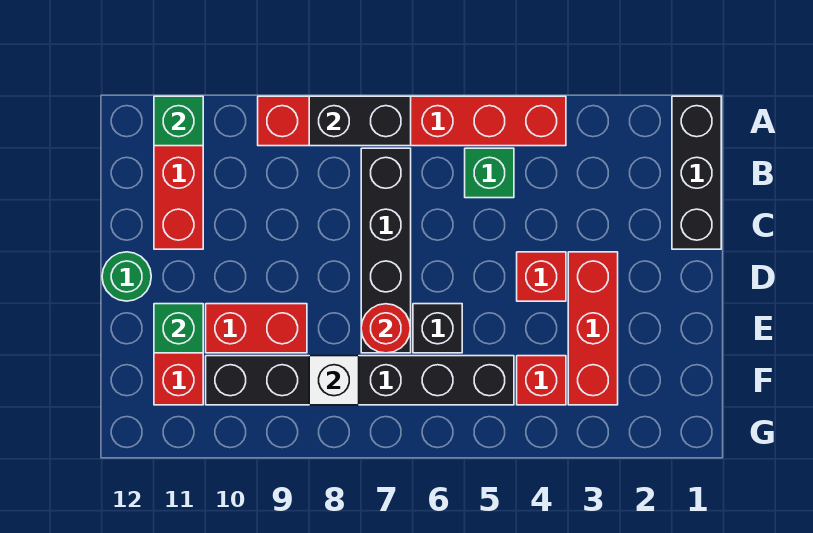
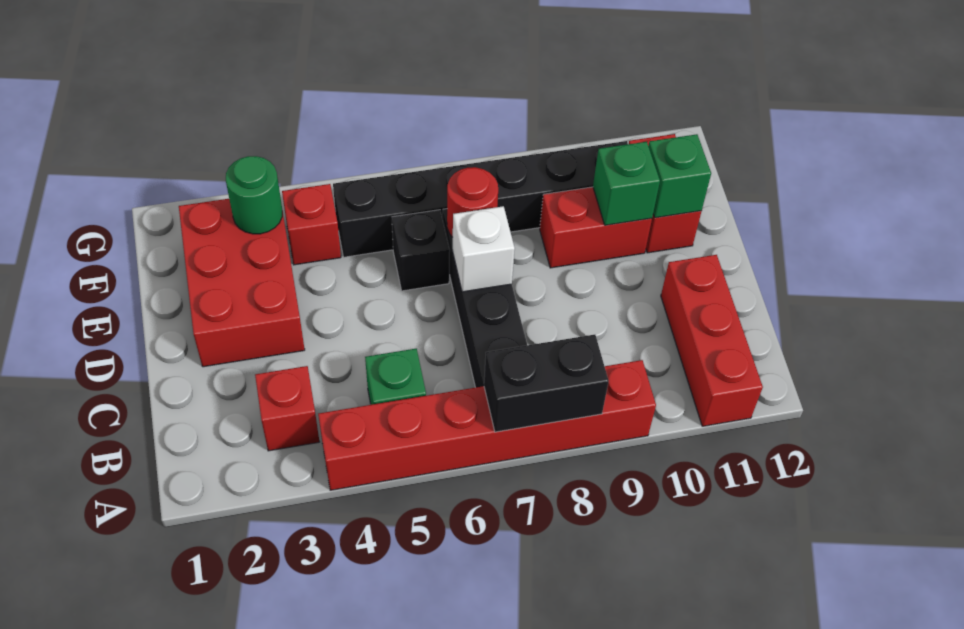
black 1x3 brick [672,96,721,249] -> none
green 1x1 brick [154,96,203,146] -> green 1x1 brick moved to [593,142,660,225]
red 1x3 brick [568,252,618,405] -> red 2x3 brick [179,199,305,367]
red 1x1 brick [517,252,566,301] -> red 1x1 brick moved to [255,366,319,451]
green 1x1 round brick [102,252,151,301] -> green 1x1 round brick moved to [226,156,282,234]
white 1x1 brick [309,356,359,405] -> white 1x1 brick moved to [452,206,515,292]

